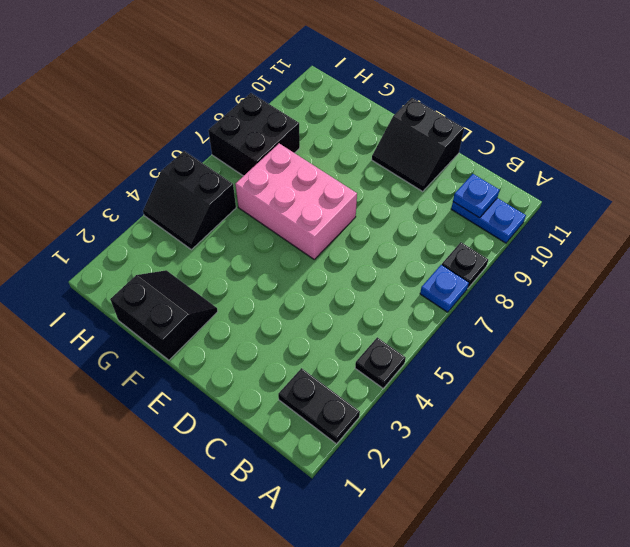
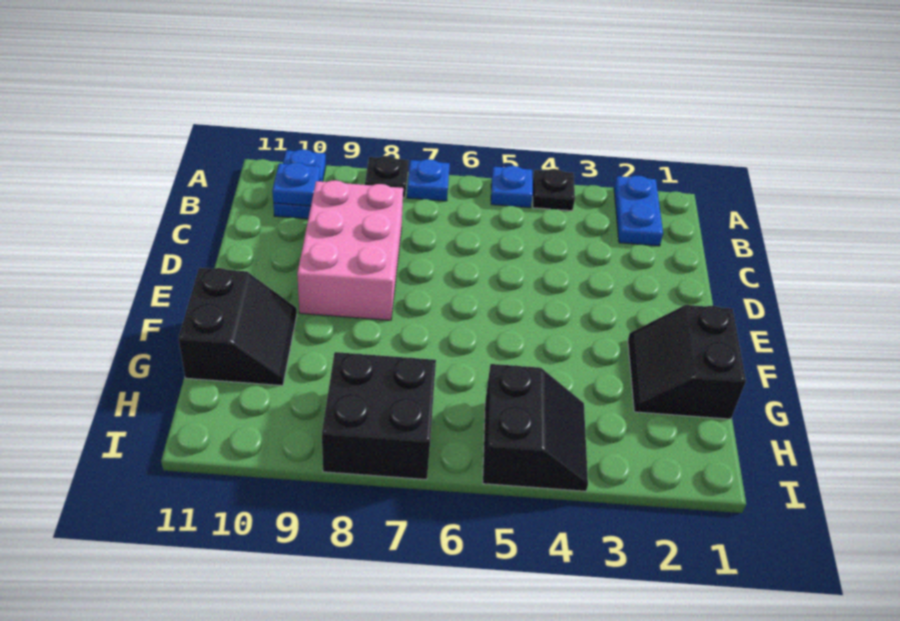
black 1x2 plate [278,368,360,444] -> blue 1x2 plate [614,176,663,246]
none -> blue 1x1 plate [491,166,533,208]
black 2x2 slope [372,98,464,191] -> black 2x2 slope moved to [178,268,297,386]
pink 2x3 brick [236,144,357,259] -> pink 2x3 brick moved to [297,180,403,320]

